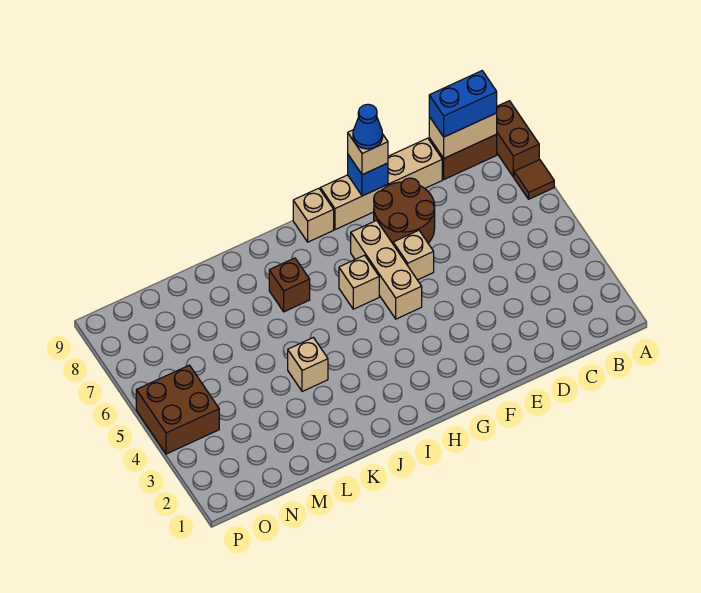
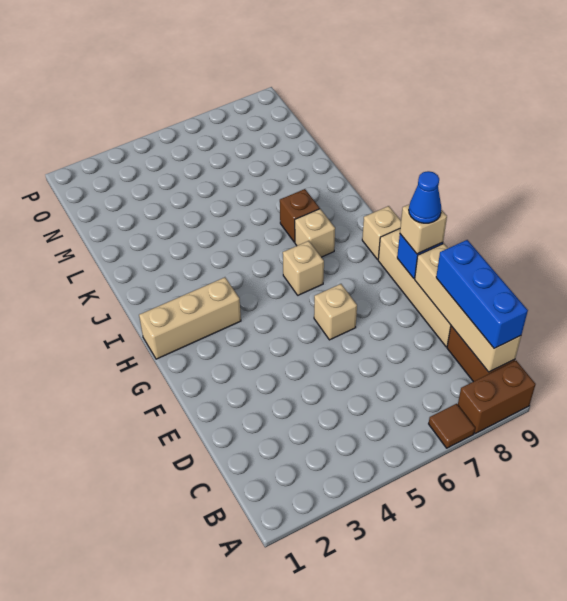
tan 1x2 brick [429,113,497,158] -> tan 1x4 brick [415,244,521,372]
blue 1x2 brick [429,71,497,137] -> blue 1x3 brick [436,240,528,348]
brown 2x2 round brick [374,178,435,243] -> none
tan 1x3 brick [351,220,422,319] -> tan 1x3 brick moved to [139,277,241,359]
tan 1x1 brick [288,338,328,392] -> tan 1x1 brick moved to [295,209,335,257]
brown 2x2 brick [136,365,219,454] -> none

